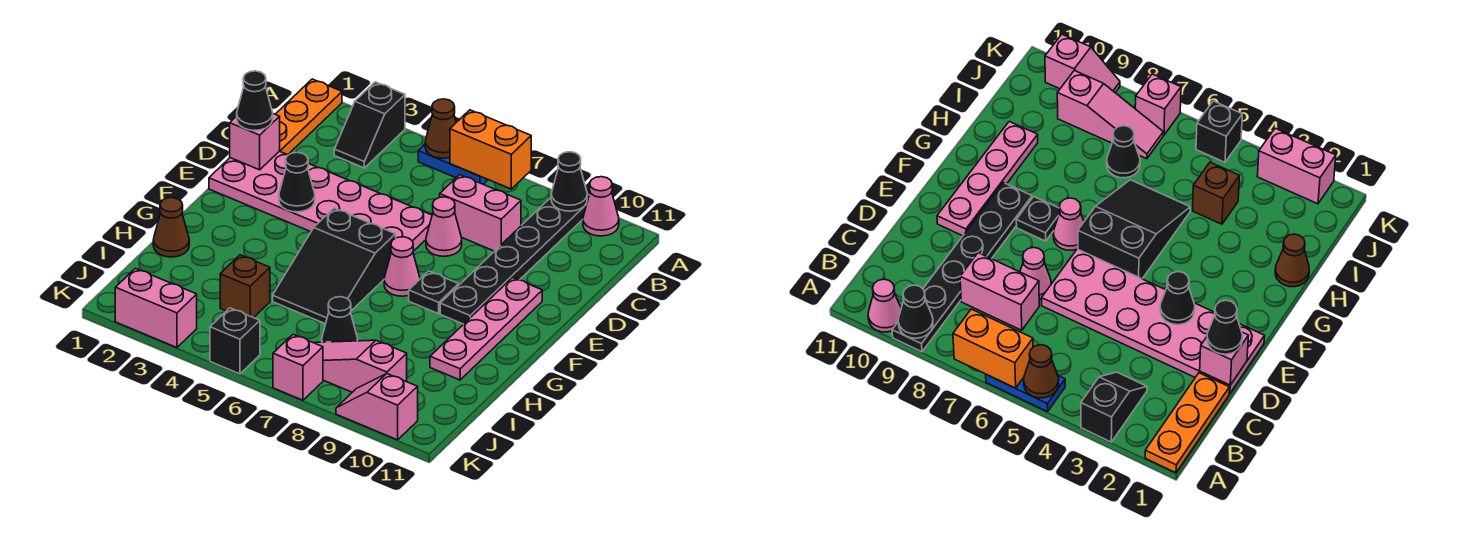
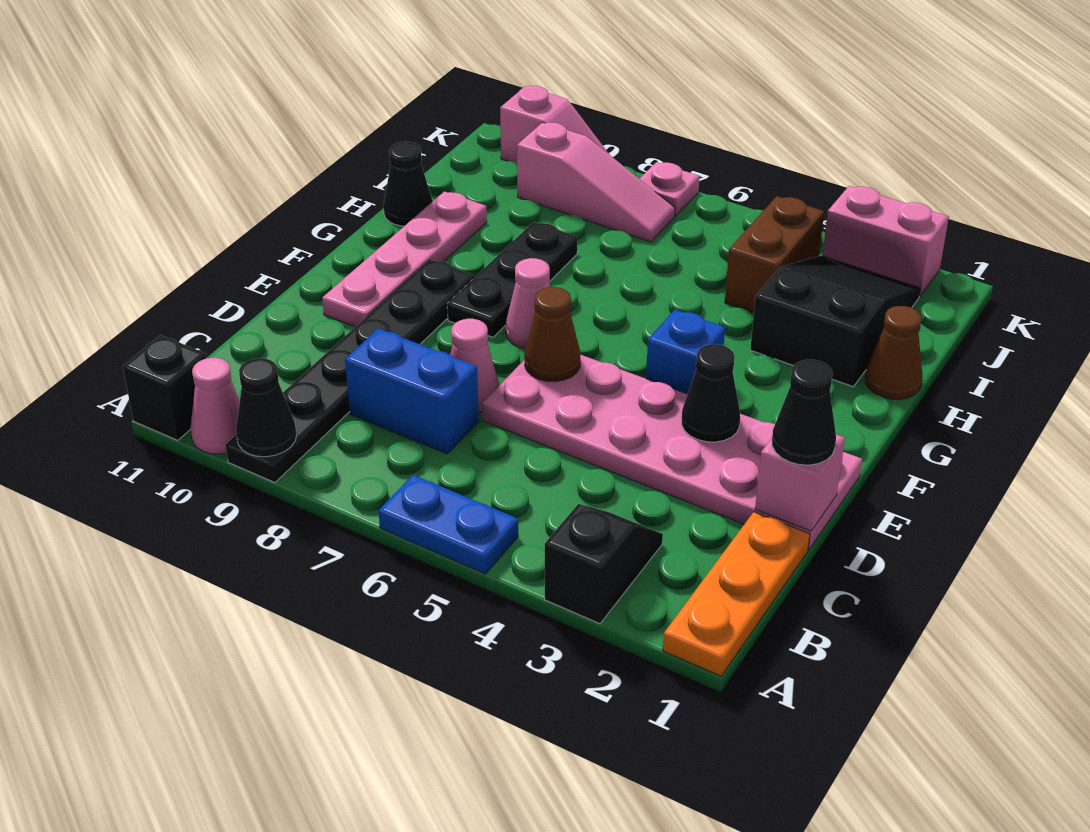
brown 1x1 cone [425,99,456,158] -> brown 1x1 cone moved to [524,287,581,382]
orange 1x2 brick [450,110,531,189] -> none
pink 1x2 brick [440,175,521,251] -> blue 1x2 brick [345,329,479,454]
none -> blue 1x1 brick [646,310,725,394]
black 2x3 slope [273,208,396,324] -> black 2x3 slope moved to [750,256,921,387]
black 1x1 plate [409,271,459,314] -> black 1x3 plate [447,222,577,337]
brown 1x1 brick [220,255,270,318] -> brown 1x2 brick [725,196,824,313]
black 1x1 cone [322,297,358,342] -> black 1x1 cone moved to [383,142,433,226]
black 1x1 brick [210,308,260,374] -> black 1x1 brick moved to [123,335,207,440]
pink 1x1 brick [273,334,323,400] -> pink 1x1 plate [640,162,700,216]

